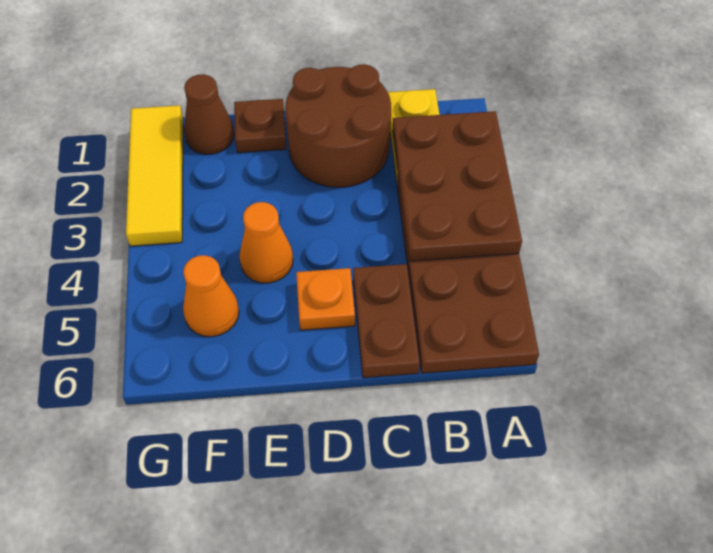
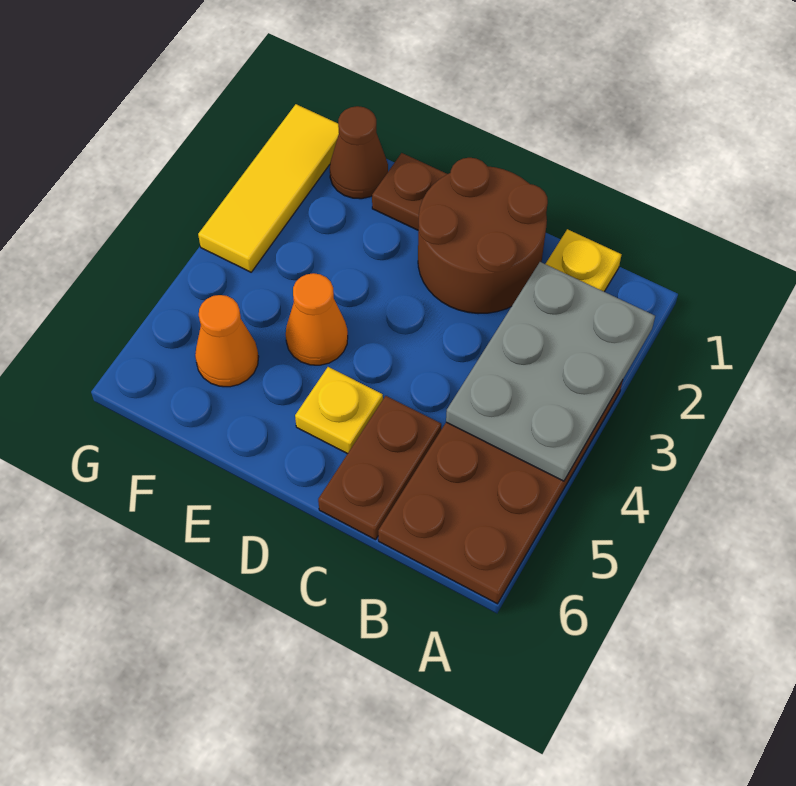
brown 2x3 plate [392,111,522,261] -> grey 2x3 plate [446,262,655,481]
orange 1x1 plate [296,268,355,330] -> yellow 1x1 plate [295,367,383,454]

